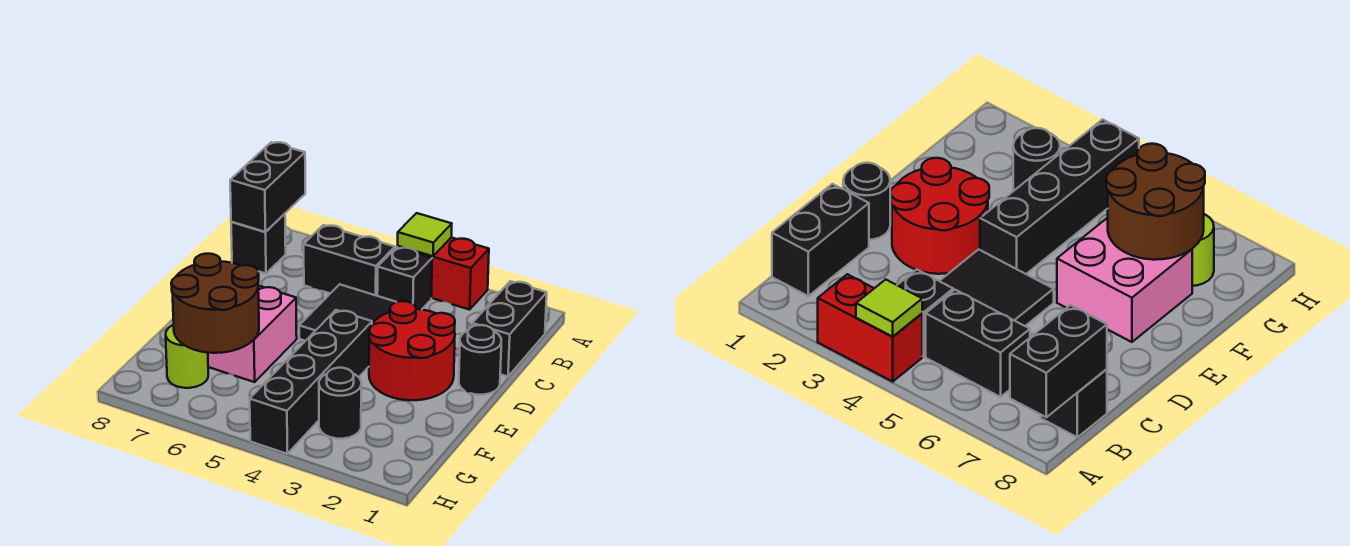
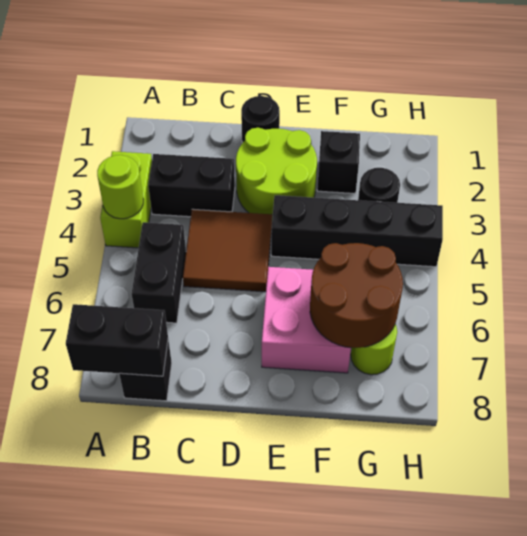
red 1x2 brick [398,237,489,310] -> lime 1x2 brick [100,151,152,248]
lime 1x1 tile [398,213,452,256] -> lime 1x1 round brick [97,155,143,219]
black 1x2 brick [472,281,547,377] -> black 1x2 brick moved to [148,154,235,217]
black 1x1 brick [377,247,432,310] -> black 1x1 brick moved to [317,131,360,194]
black 2x2 tile [299,284,396,341] -> brown 2x2 tile [183,209,272,292]
red 2x2 round brick [369,301,455,400] -> lime 2x2 round brick [236,128,317,217]

